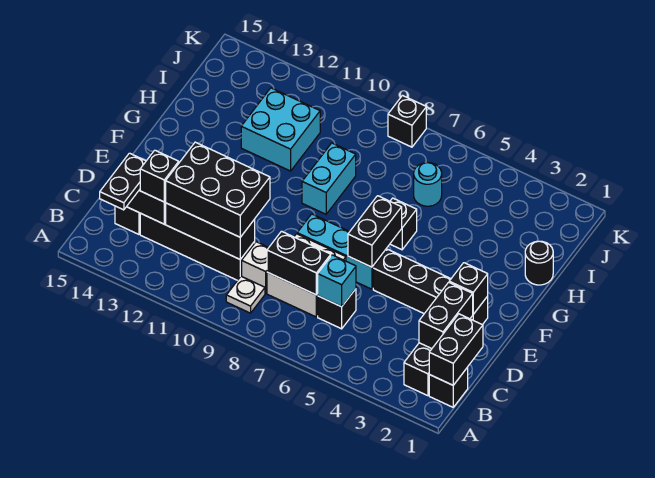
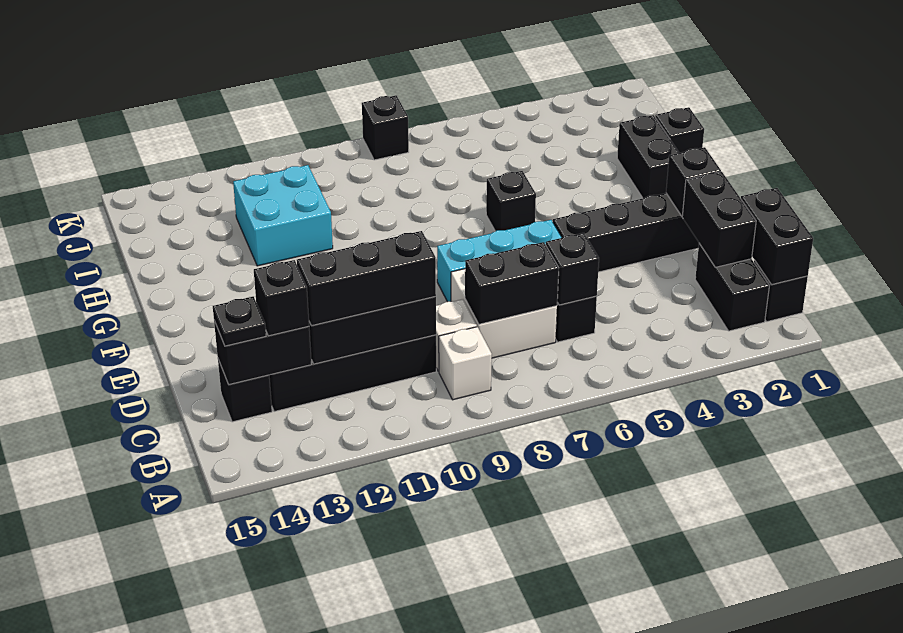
white 1x1 plate [226,276,265,313] -> white 1x1 brick [439,327,492,400]
black 1x2 plate [100,153,146,210] -> black 1x1 plate [213,297,266,346]
cyan 1x1 brick [318,255,356,307] -> black 1x1 brick [546,233,599,305]
black 2x3 brick [166,142,270,237] -> black 1x3 brick [297,231,436,326]
black 1x2 brick [348,196,402,267] -> black 1x2 brick moved to [617,115,679,198]
cyan 1x2 brick [302,143,356,214] -> none
black 1x1 round brick [525,241,553,285] -> black 1x1 brick [655,107,704,153]
cyan 1x1 round brick [414,163,442,206] -> none

